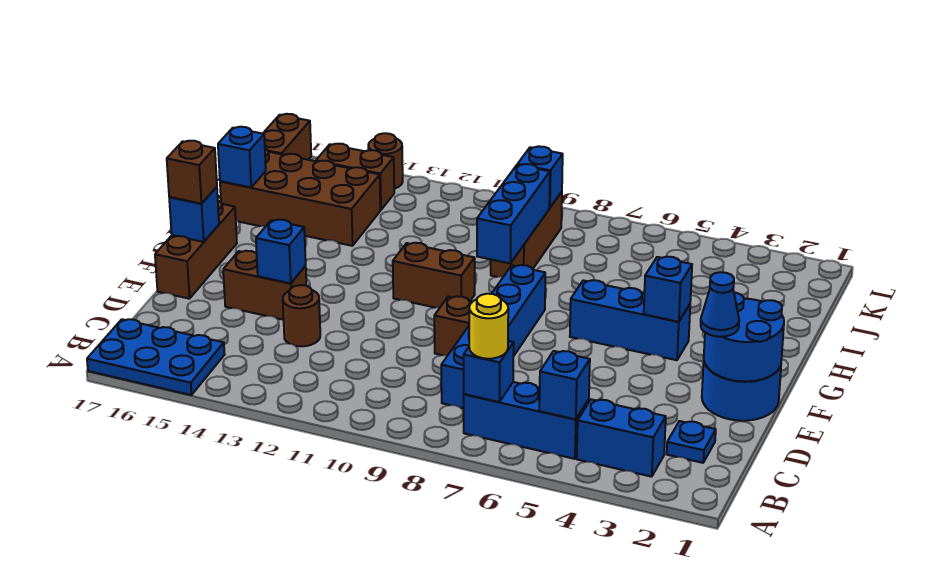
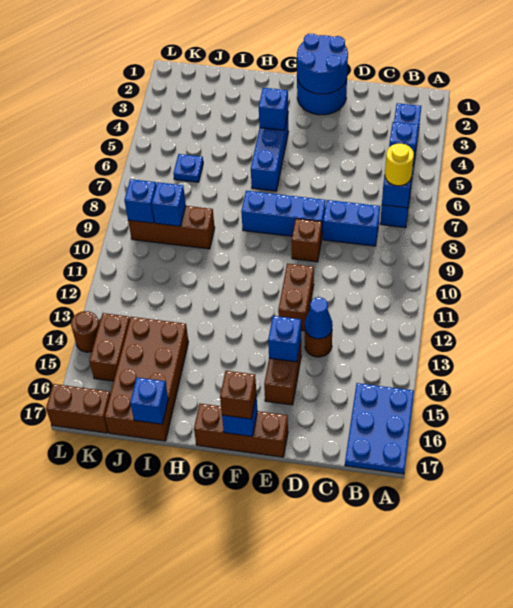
blue 1x1 plate [667,421,716,463] -> blue 1x1 plate moved to [173,154,203,182]
blue 1x1 cone [701,272,739,337] -> blue 1x1 cone moved to [305,297,333,339]
brown 1x2 brick [393,243,475,308] -> brown 1x2 brick moved to [278,263,314,331]
blue 1x3 brick [477,164,550,264] -> blue 1x1 brick [152,182,186,226]

